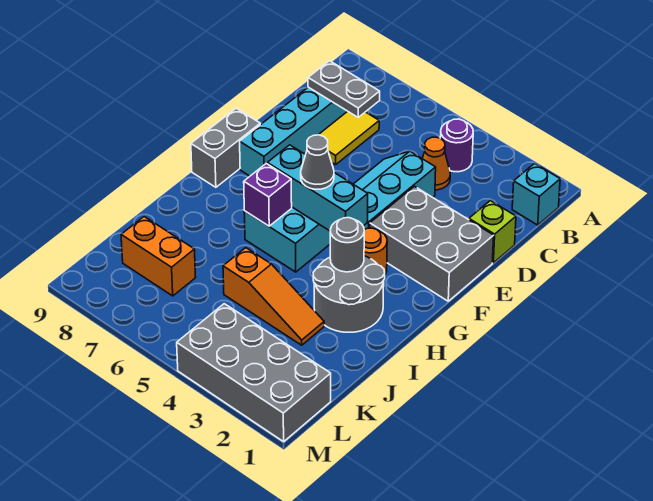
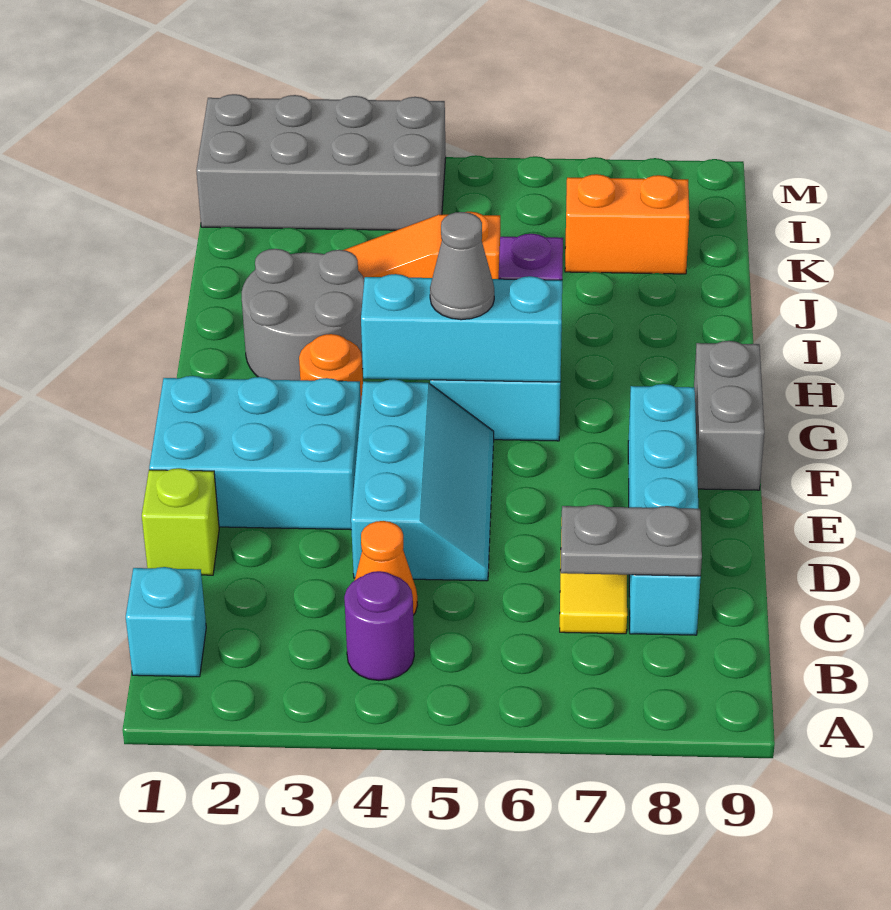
grey 2x3 brick [370,186,494,301] -> cyan 2x3 brick [149,376,361,530]
grey 1x1 round brick [330,218,364,272] -> none

